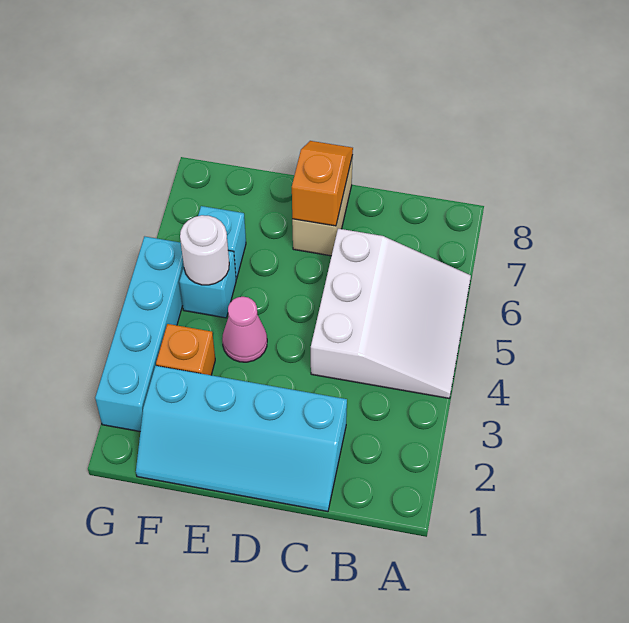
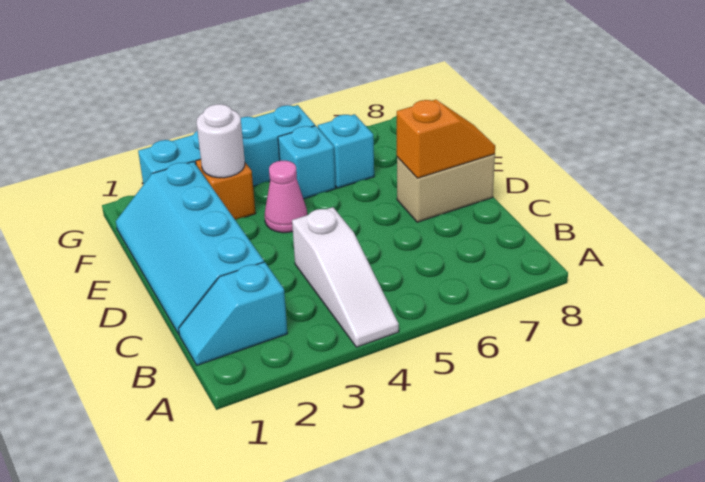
white 3x3 slope [311,229,471,398] -> white 1x3 slope [292,207,399,347]
none -> cyan 1x2 slope [179,262,288,365]
white 1x1 round brick [180,215,229,285] -> white 1x1 round brick moved to [196,104,245,178]

